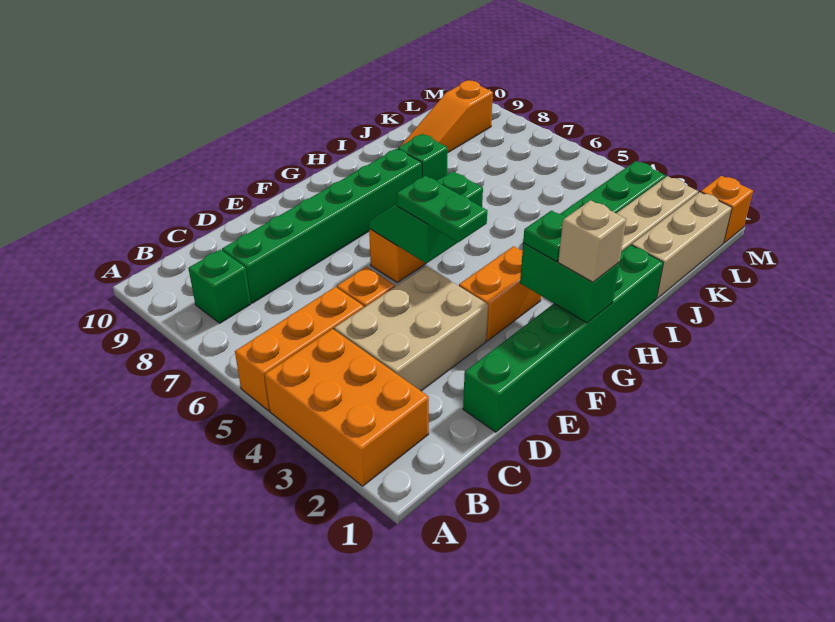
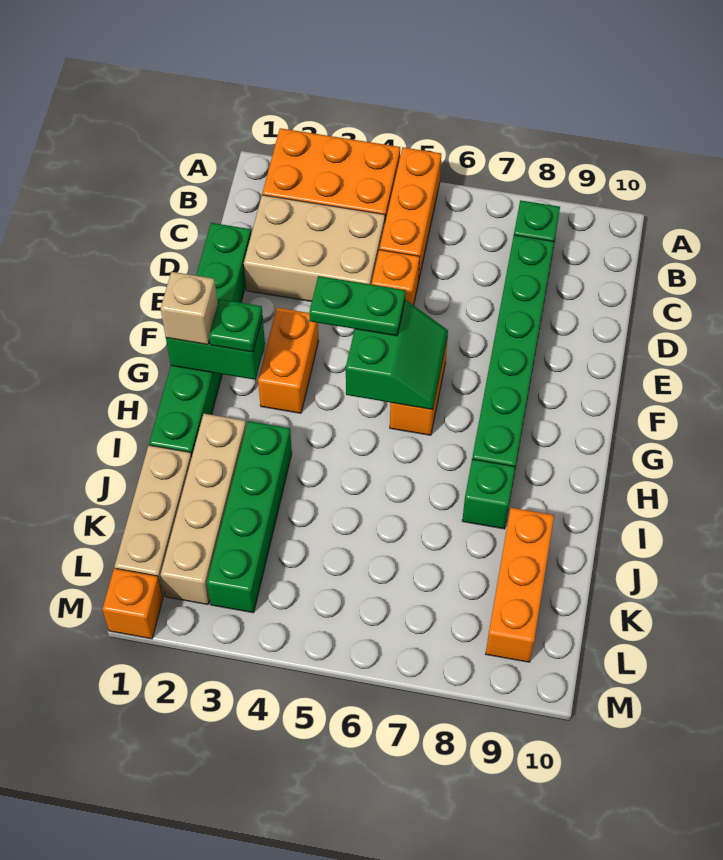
tan 2x3 brick [334,266,488,391] -> tan 2x3 brick turned to [244,195,385,302]
orange 1x3 slope [401,80,493,153] -> orange 1x3 brick [486,508,554,662]

